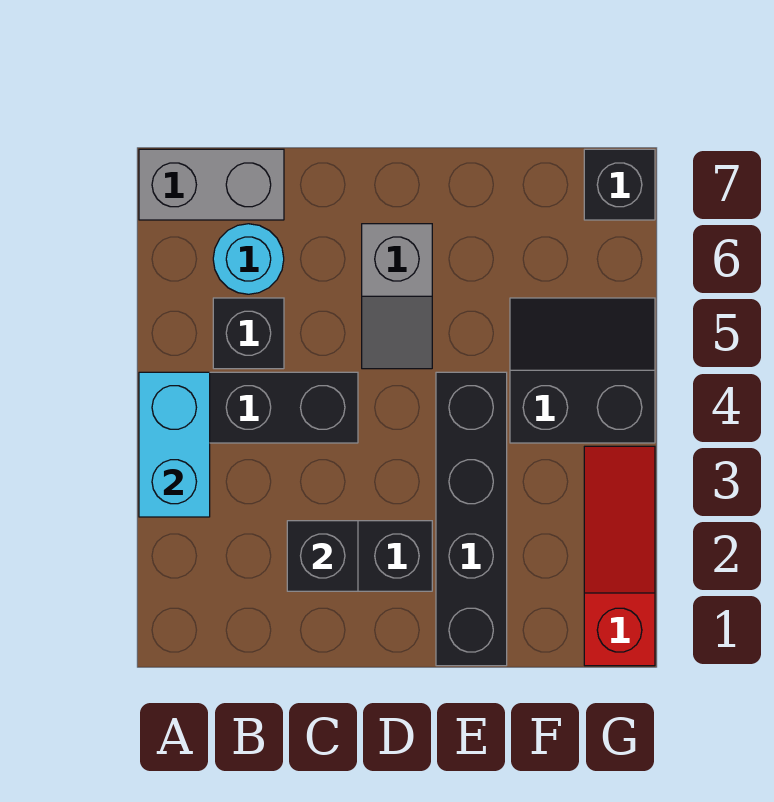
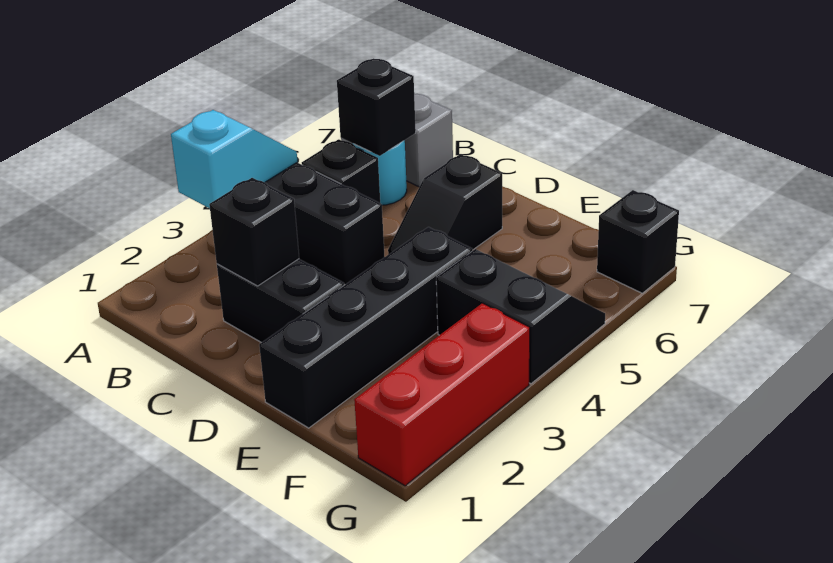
cyan 1x2 brick [139,372,210,517] -> cyan 1x2 slope [171,110,297,208]
none -> black 1x1 brick [337,59,416,156]
grey 1x2 slope [362,224,432,369] -> black 1x2 slope [388,154,502,254]
red 1x3 slope [584,446,655,666] -> red 1x3 brick [354,303,530,486]

